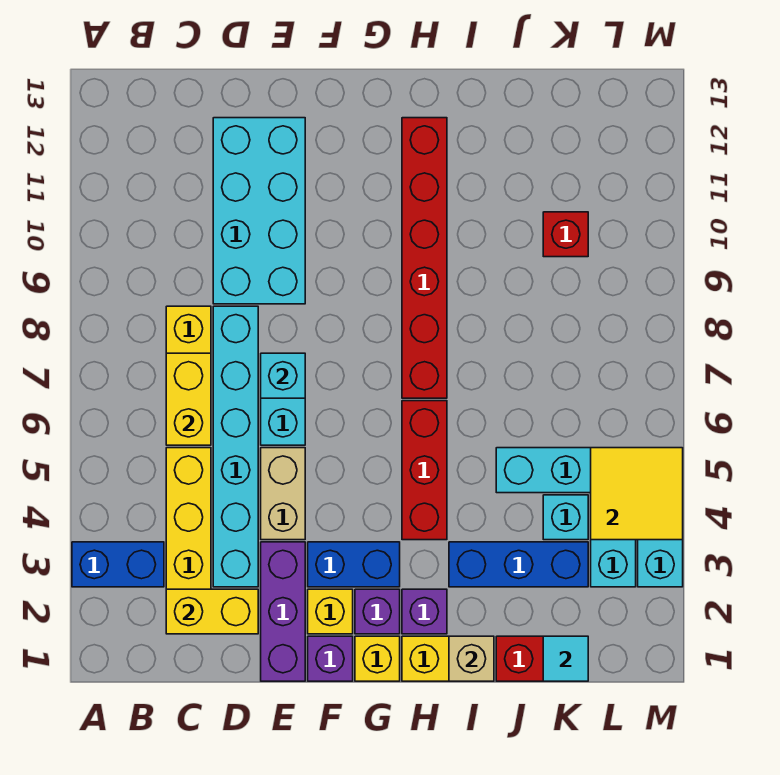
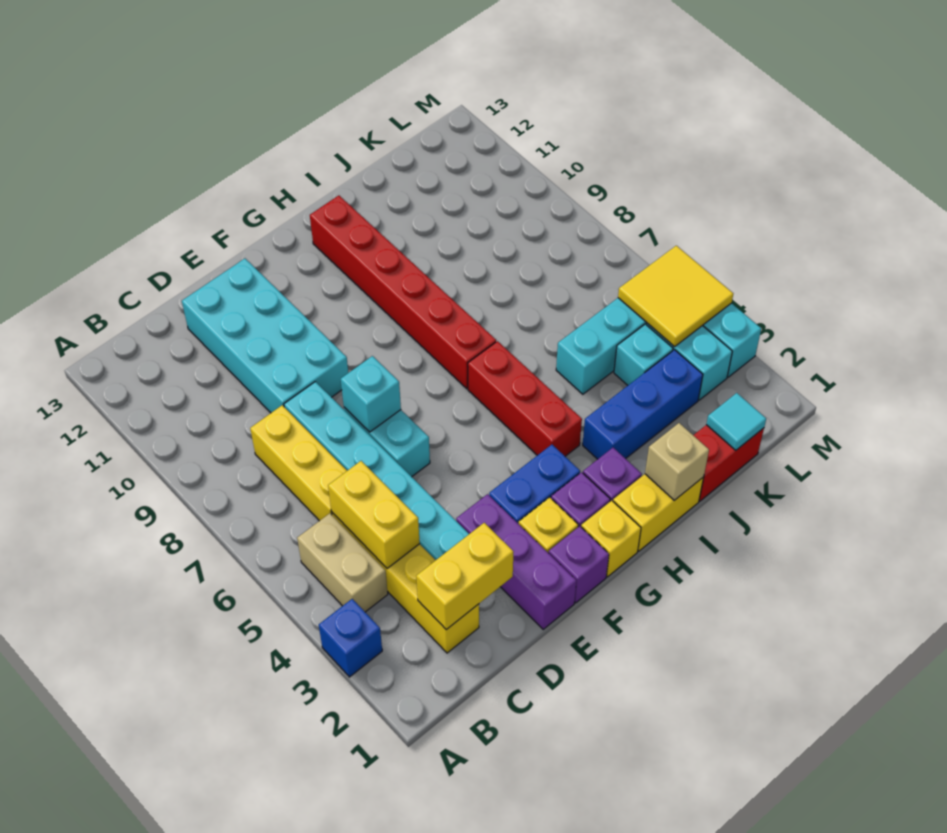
blue 1x2 brick [72,542,164,587] -> blue 1x1 brick [319,599,382,677]
yellow 1x2 brick [166,353,211,445] -> yellow 1x2 brick moved to [328,461,420,569]
tan 1x2 brick [261,448,305,540] -> tan 1x2 brick moved to [297,513,388,612]
red 1x1 brick [543,212,588,257] -> none

